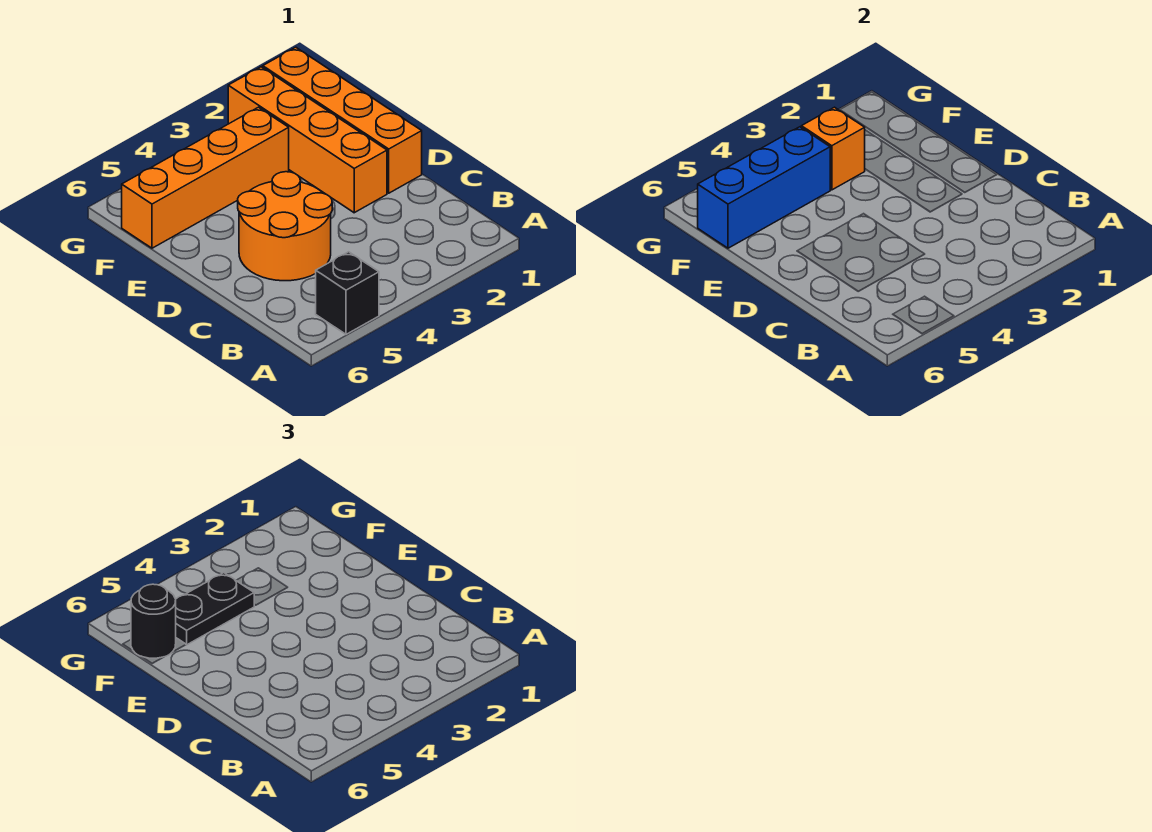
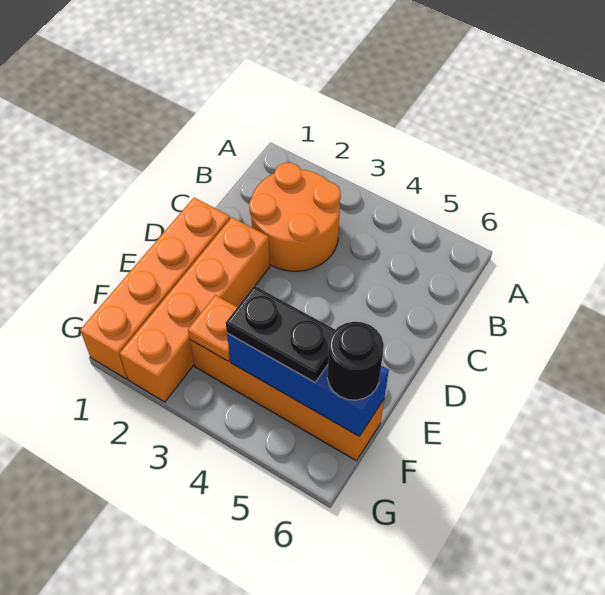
black 1x1 brick [316,252,379,334] -> none
orange 2x2 round brick [238,172,332,281] -> orange 2x2 round brick moved to [249,163,341,271]
orange 1x1 brick [801,107,865,190] -> orange 1x1 plate [188,295,237,361]

